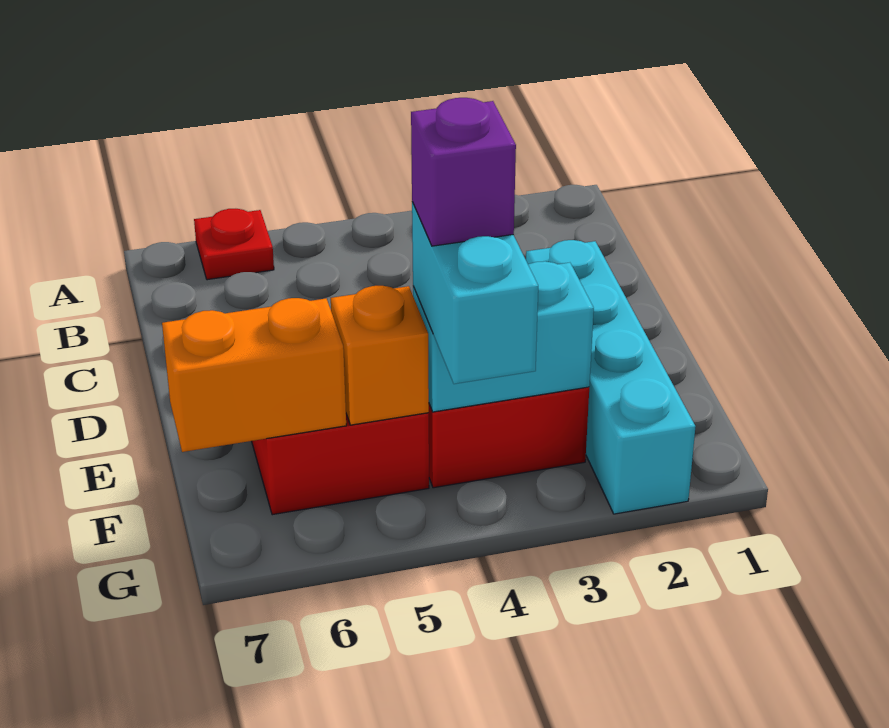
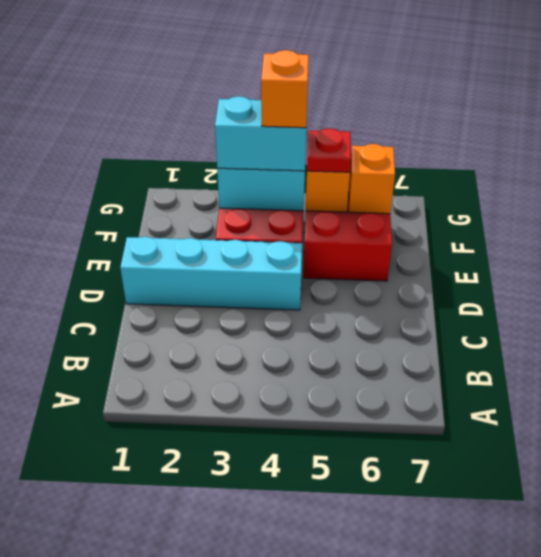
red 1x1 plate [194,209,274,280] -> red 1x1 plate moved to [307,128,351,172]
cyan 1x4 brick [526,240,695,514] -> cyan 1x4 brick turned to [120,237,302,310]
cyan 1x2 brick [412,202,538,384] -> cyan 1x2 brick turned to [215,96,307,171]
purple 1x1 brick [411,98,516,246] -> orange 1x1 brick [261,50,309,128]
orange 1x2 brick [162,298,346,452] -> orange 1x1 brick [349,144,395,214]

